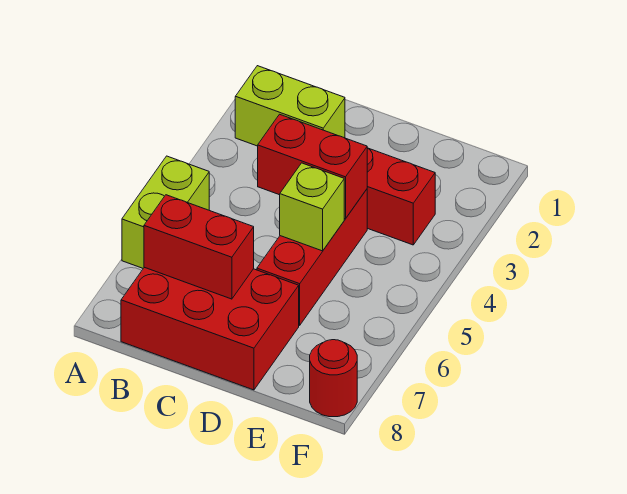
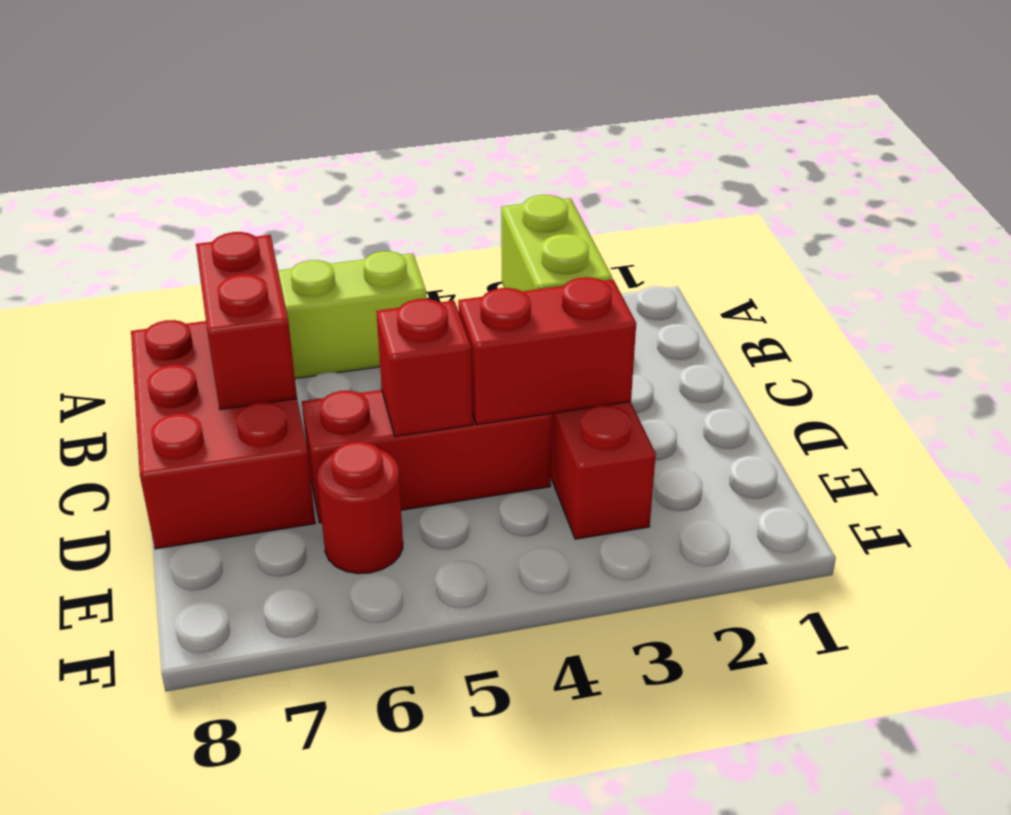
red 1x2 brick [258,114,367,219] -> red 1x2 brick turned to [458,277,636,425]
lime 1x1 brick [280,163,344,251] -> red 1x1 brick [376,299,472,437]
red 1x1 round brick [310,340,357,417] -> red 1x1 round brick moved to [317,442,403,574]

